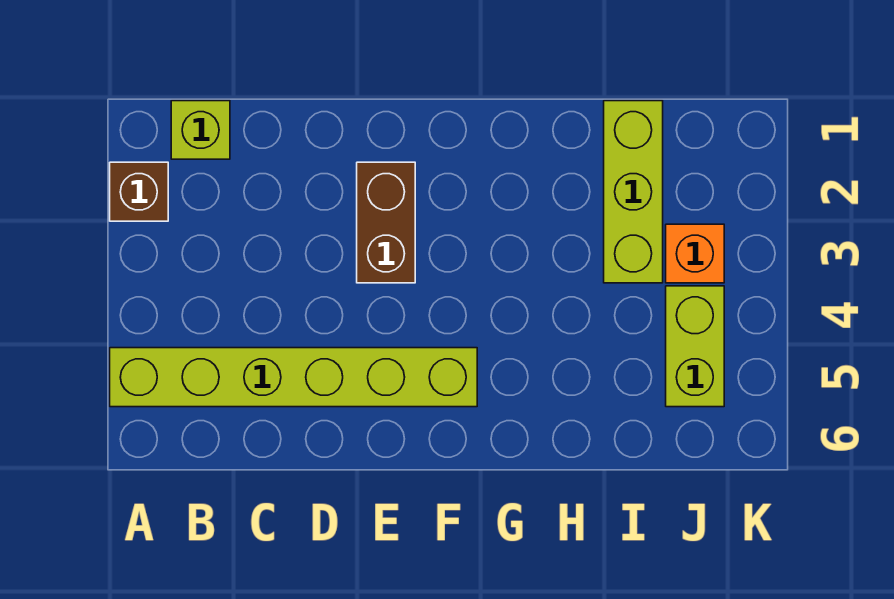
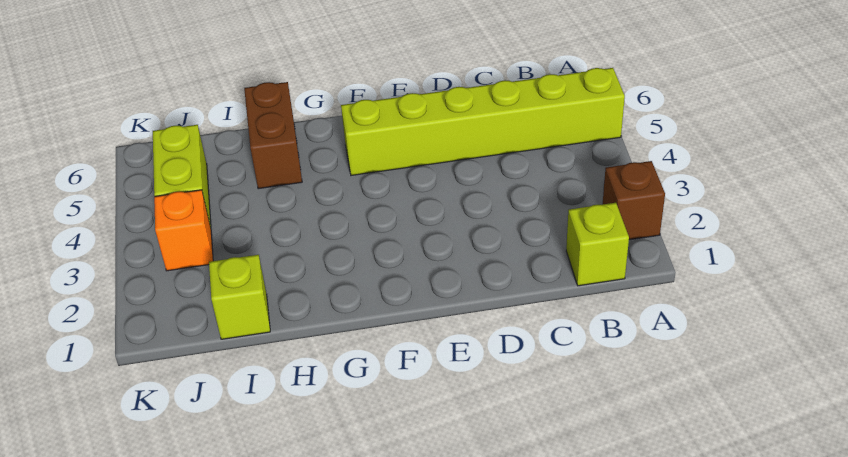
brown 1x2 brick [357,162,415,283] -> brown 1x2 brick moved to [244,82,302,189]
lime 1x3 brick [604,101,663,283] -> lime 1x1 brick [209,255,270,339]

